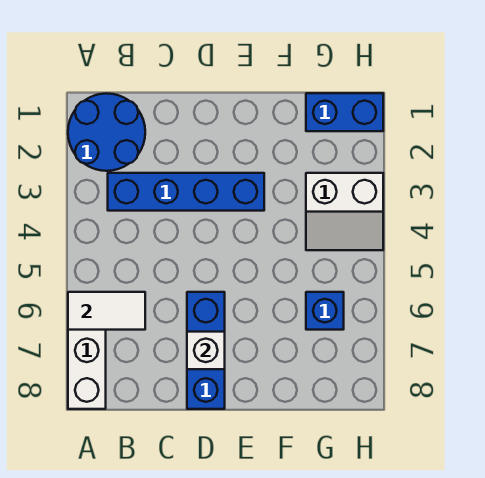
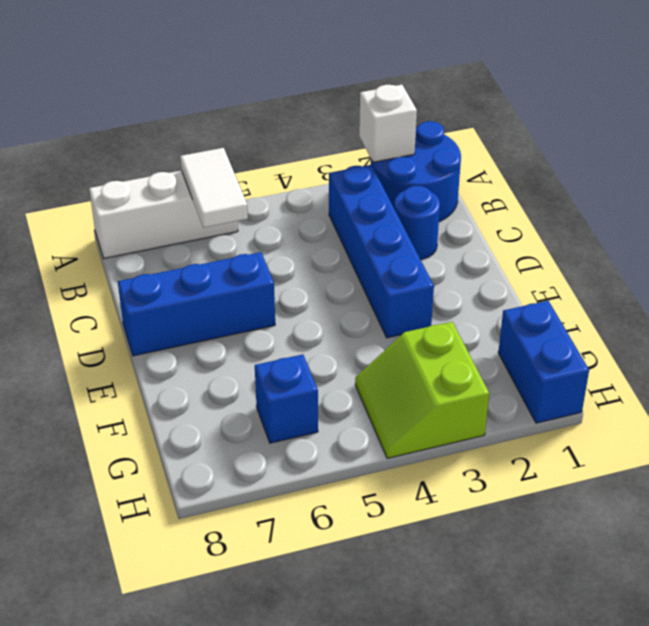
none -> blue 1x1 round brick [394,186,440,259]
white 1x1 brick [187,332,225,369] -> white 1x1 brick moved to [359,85,417,162]
white 2x2 slope [306,173,383,250] -> lime 2x2 slope [355,322,489,458]

